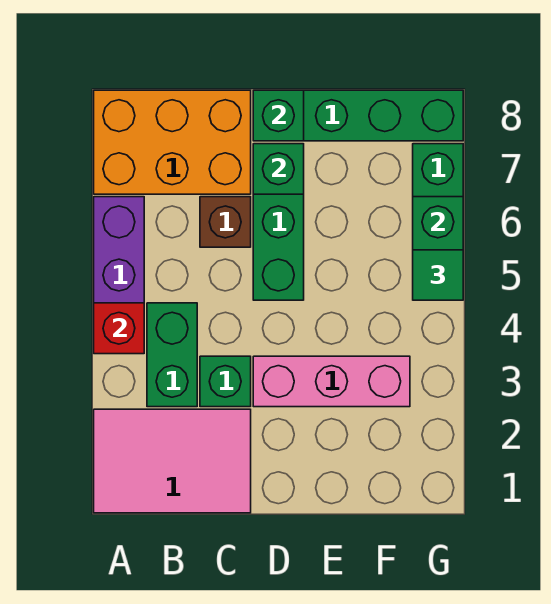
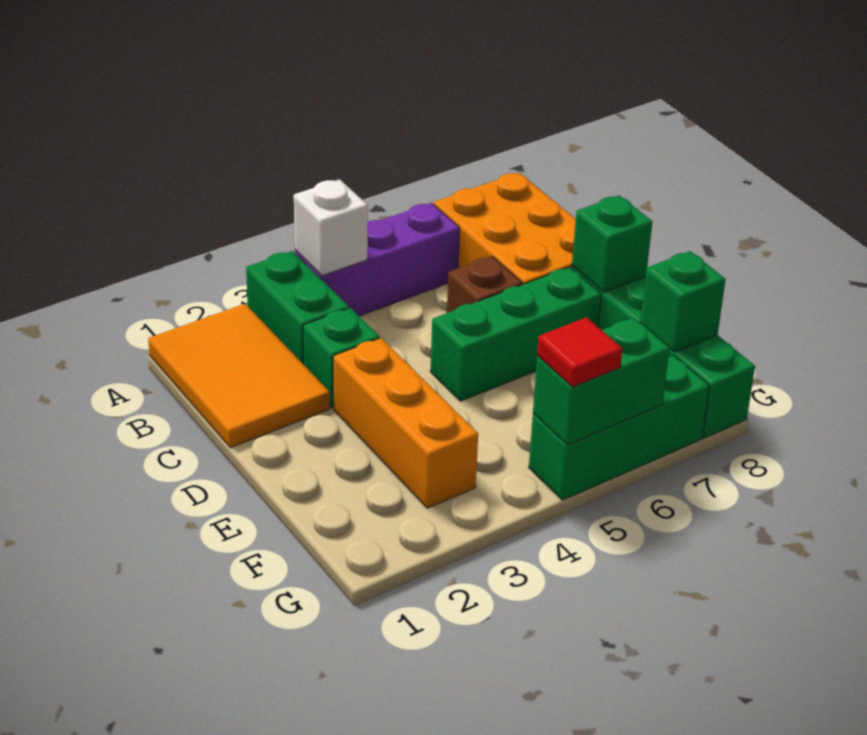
pink 2x3 tile [94,409,251,513] -> orange 2x3 tile [148,304,330,448]
red 1x1 brick [94,303,144,354] -> white 1x1 brick [294,179,368,276]
green 1x2 brick [147,303,197,407] -> green 1x2 brick turned to [246,251,349,365]
pink 1x3 brick [253,356,410,407] -> orange 1x3 brick [333,338,478,508]
green 1x1 brick [253,144,304,194] -> green 1x1 brick moved to [640,251,726,352]
green 1x1 tile [413,250,463,300] -> red 1x1 tile [537,317,622,387]

